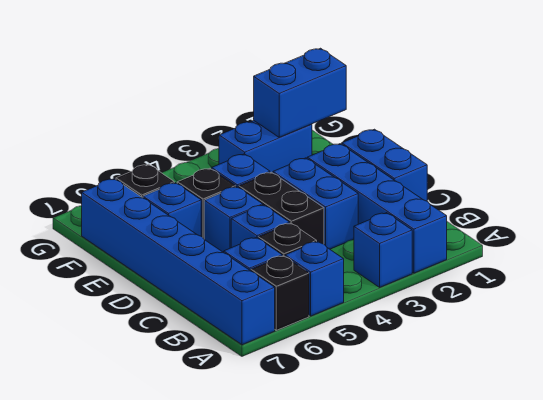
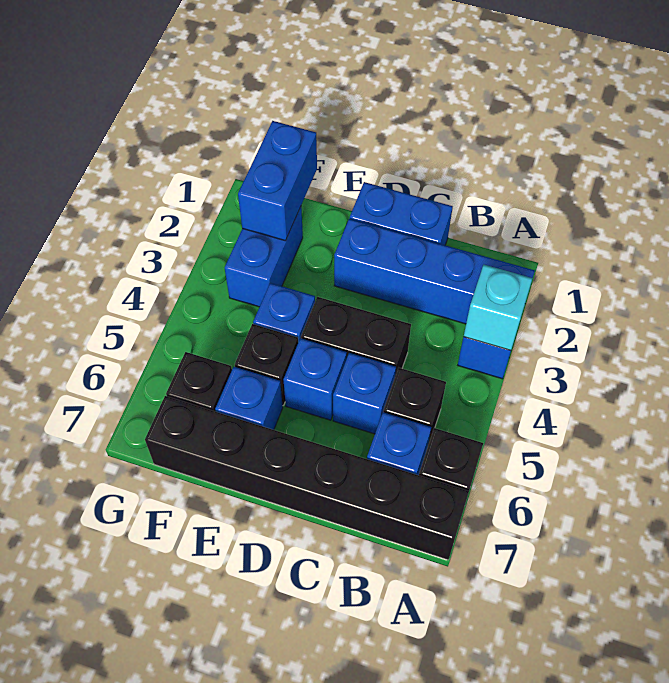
none -> cyan 1x1 brick [464,265,532,351]
blue 1x1 brick [285,241,344,316] -> none
blue 1x6 brick [82,179,275,345] -> black 1x6 brick [145,396,469,560]
blue 1x2 brick [273,158,358,249] -> none

